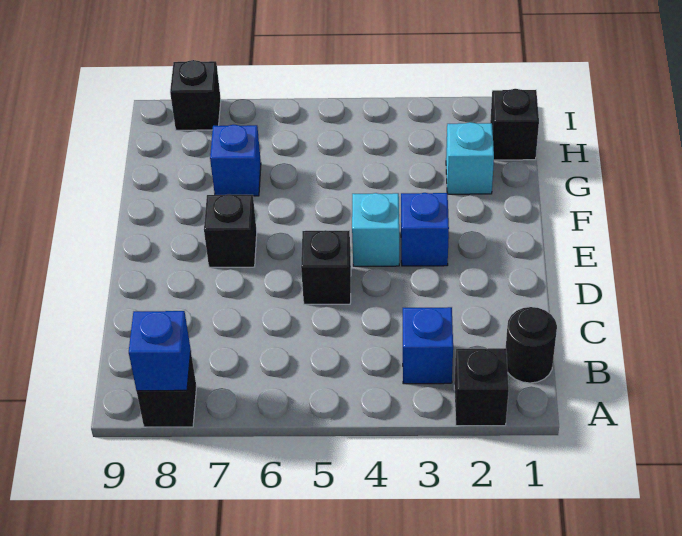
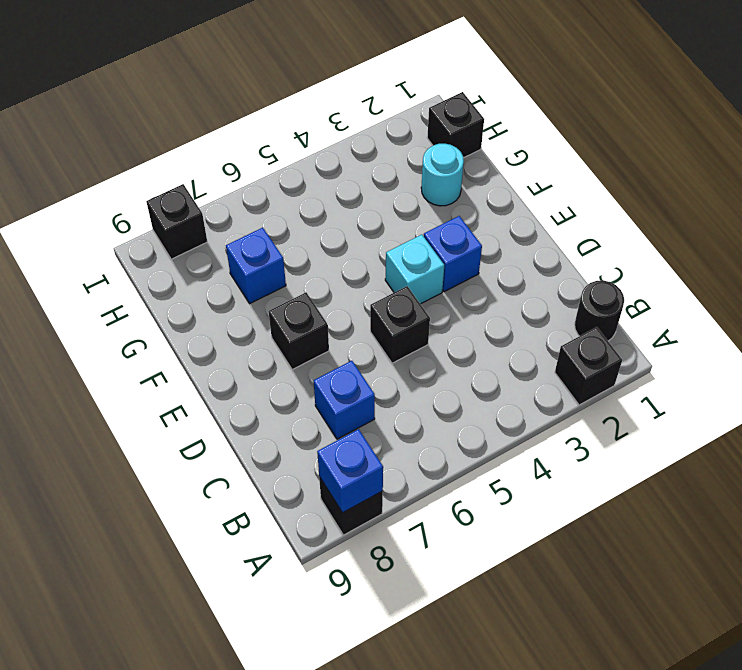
blue 1x1 brick [403,307,453,384] -> blue 1x1 brick moved to [314,361,375,439]
cyan 1x1 brick [446,122,494,194] -> cyan 1x1 round brick [421,144,464,206]

